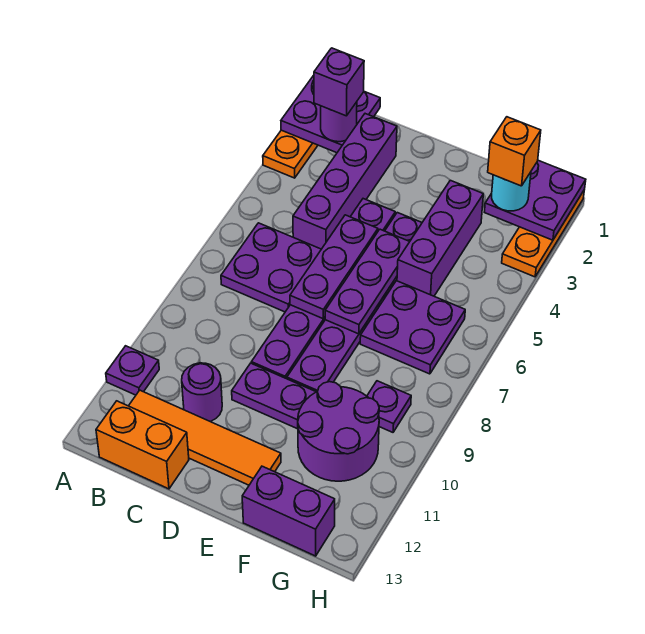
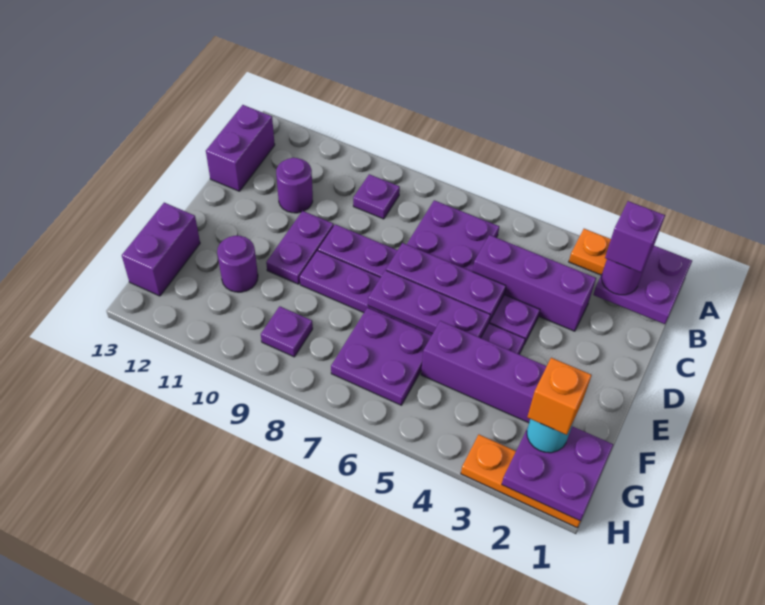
purple 1x1 plate [106,346,159,395] -> purple 1x1 plate moved to [353,174,400,219]
orange 1x4 tile [129,390,281,485] -> none
orange 1x2 brick [96,401,189,489] -> purple 1x2 brick [206,105,275,191]
purple 1x4 brick [293,114,397,249] -> purple 1x3 brick [473,235,596,331]
purple 2x2 round brick [298,382,379,481] -> purple 1x1 round brick [217,236,258,292]

